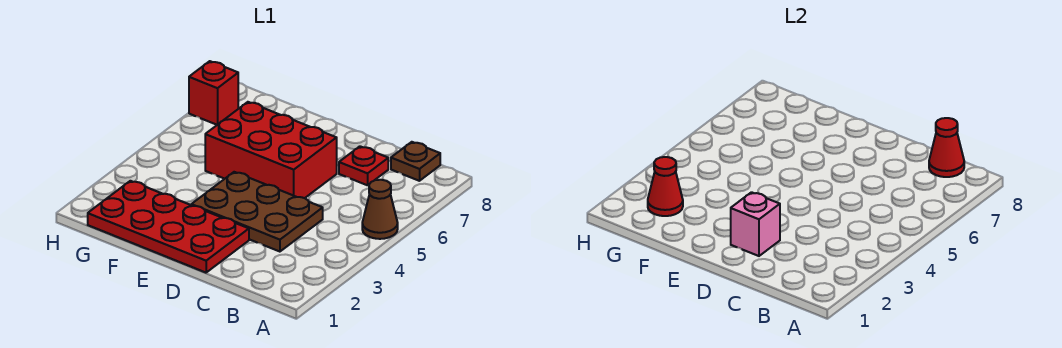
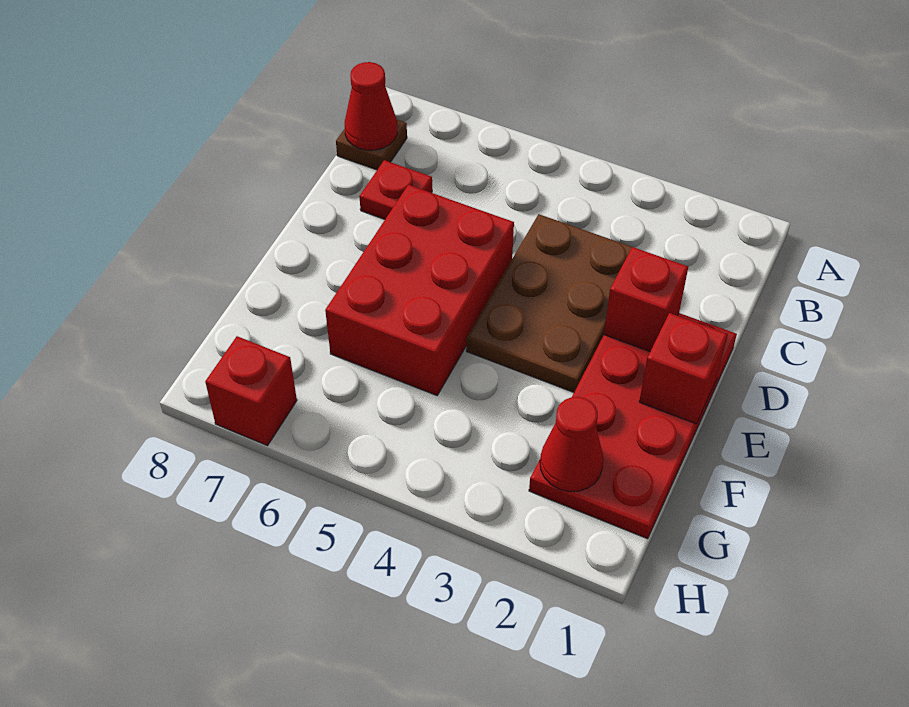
brown 1x1 cone [362,180,398,239] -> none
pink 1x1 brick [731,192,780,256] -> red 1x1 brick [604,247,688,351]
none -> red 1x1 brick [639,313,728,424]

